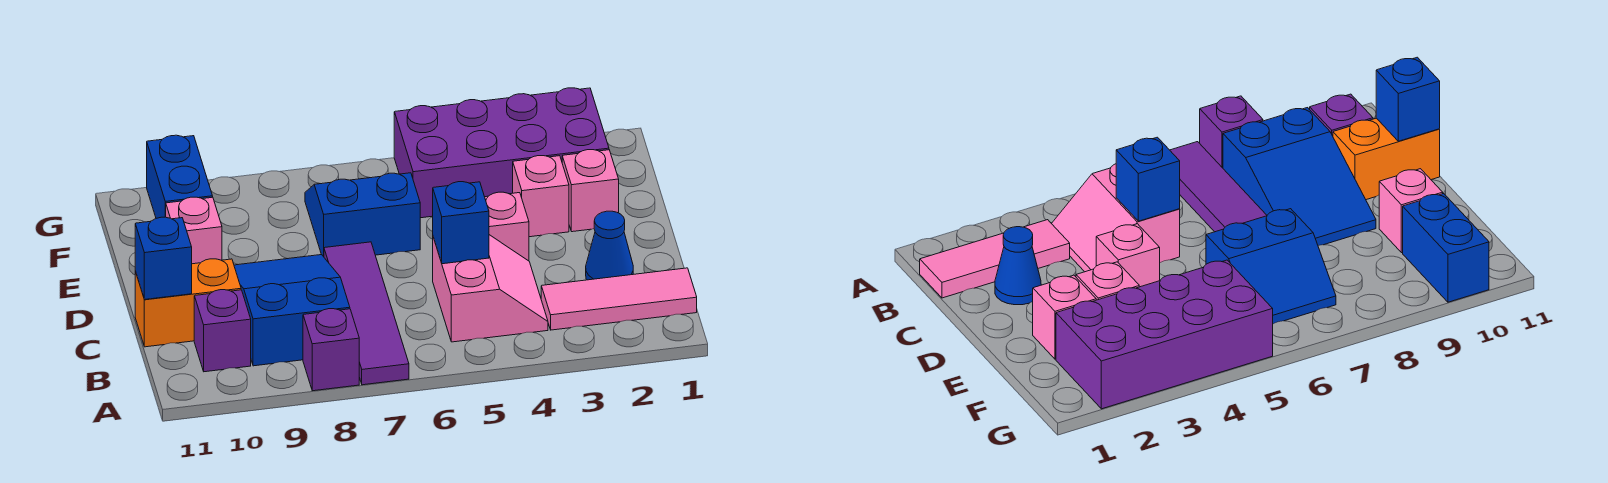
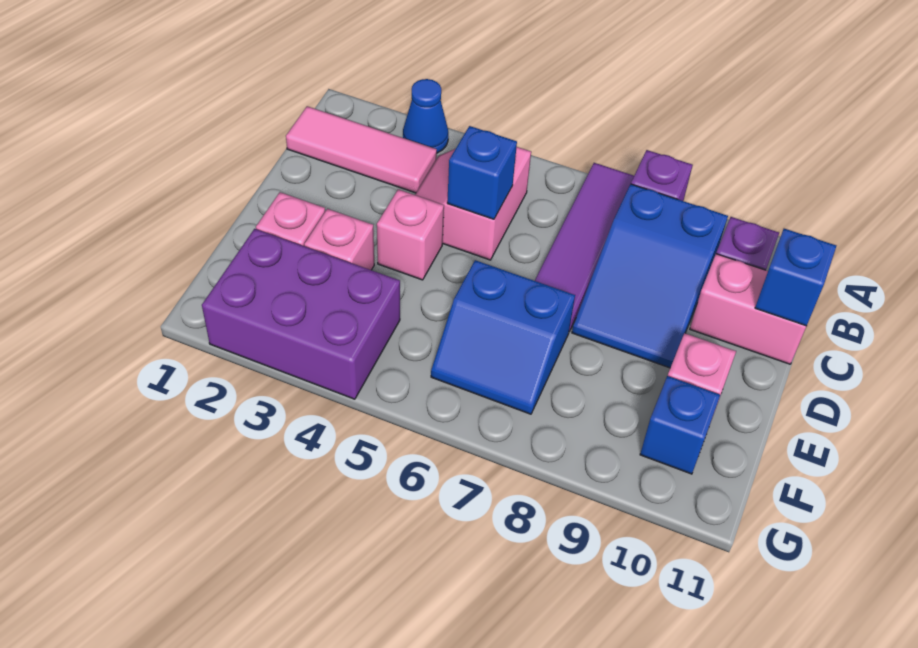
blue 1x1 cone [586,211,633,280] -> blue 1x1 cone moved to [403,79,448,153]
orange 1x2 brick [135,259,241,347] -> pink 1x2 brick [690,254,806,364]
purple 2x4 brick [394,88,609,218] -> purple 2x3 brick [202,229,400,399]
blue 1x2 brick [147,135,213,218] -> blue 1x1 brick [640,376,720,474]

